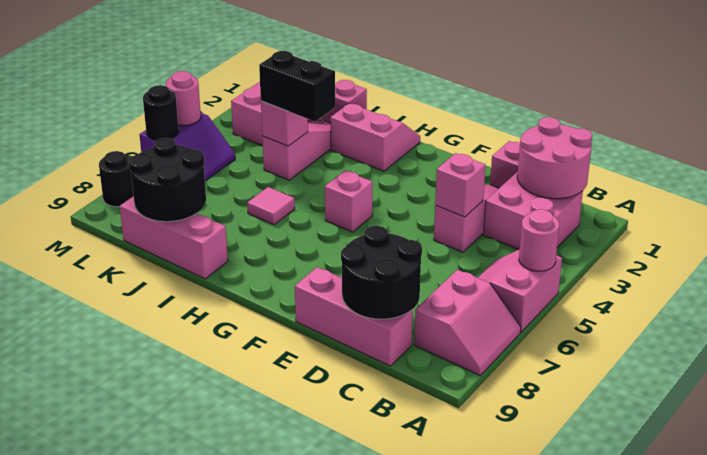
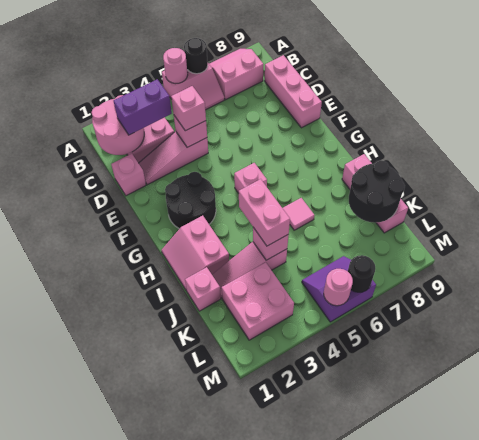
none -> purple 1x2 brick [114,79,172,135]
black 2x2 round brick [341,226,422,319] -> black 2x2 round brick moved to [165,172,216,229]
none -> pink 1x1 brick [171,86,206,131]
black 1x2 brick [259,51,335,121] -> pink 1x2 brick [239,179,290,246]
black 1x1 round brick [99,151,134,207] -> black 1x1 round brick moved to [184,38,208,74]

